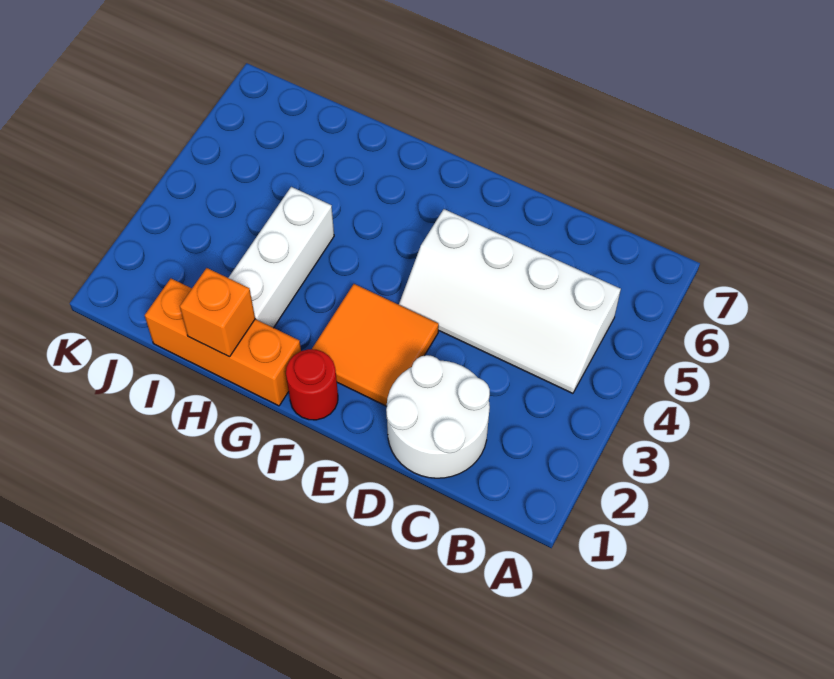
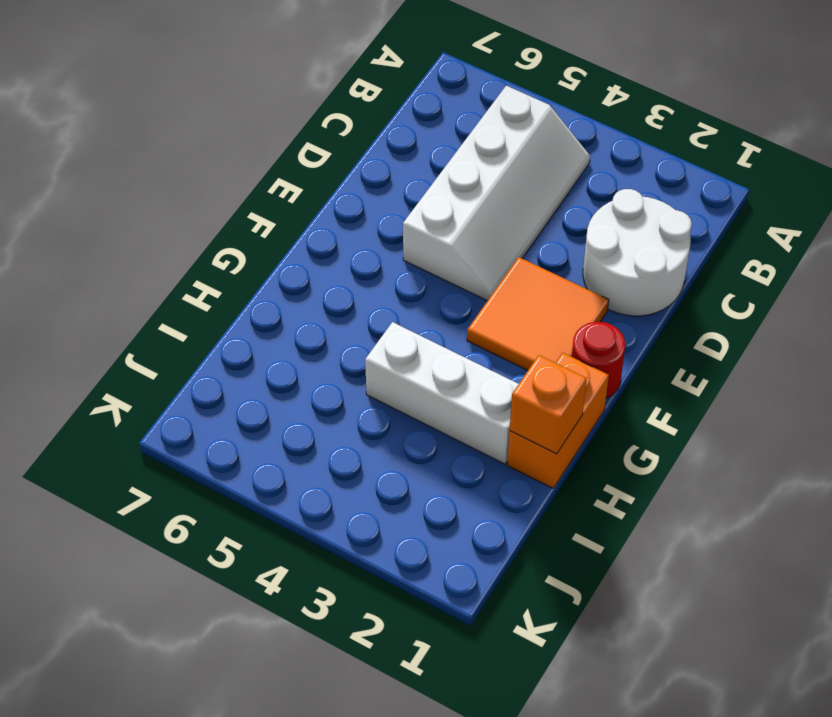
orange 1x3 brick [145,279,301,406] -> orange 1x2 brick [507,353,609,488]

